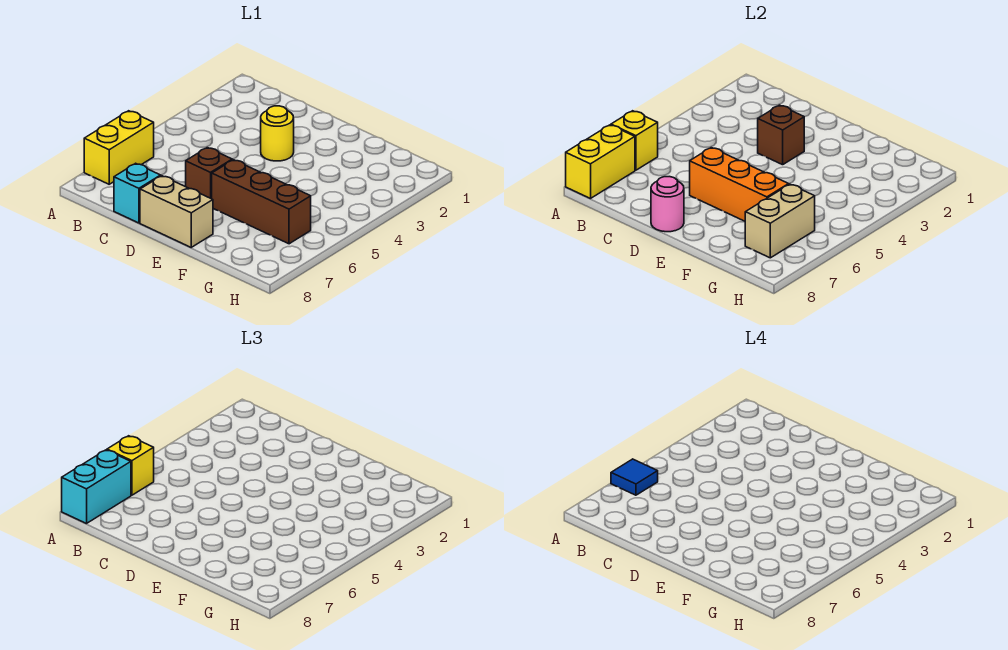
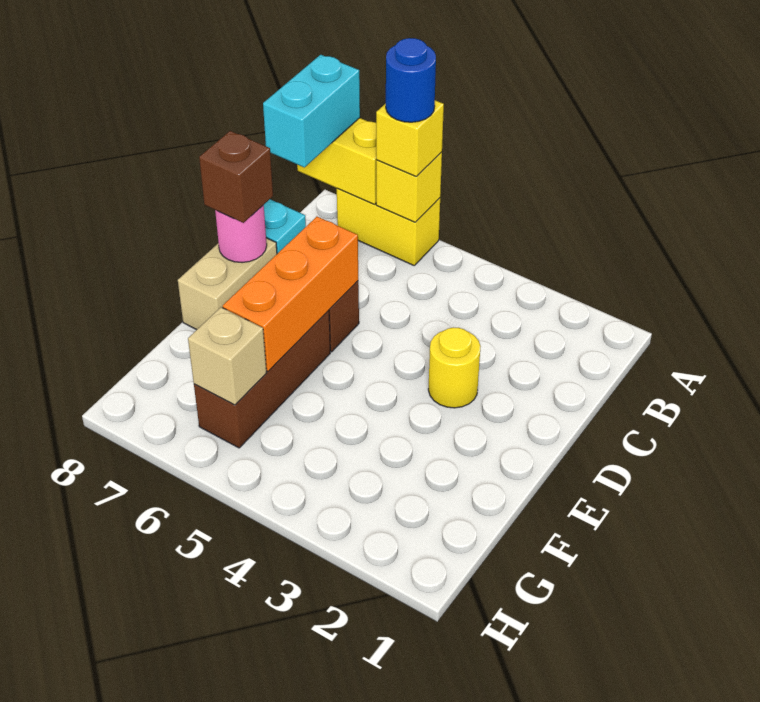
blue 1x1 tile [611,459,658,495] -> blue 1x1 round brick [386,38,436,122]
cyan 1x2 brick [62,450,131,524] -> cyan 1x2 brick turned to [263,55,360,167]
brown 1x1 brick [758,105,804,165] -> brown 1x1 brick moved to [199,131,273,223]
tan 1x2 brick [745,184,815,258] -> tan 1x1 brick [188,307,266,405]

